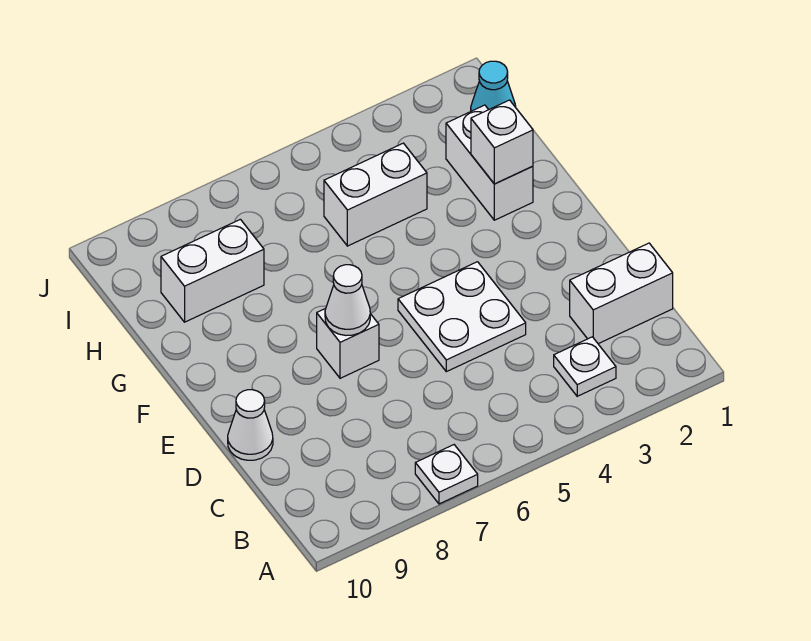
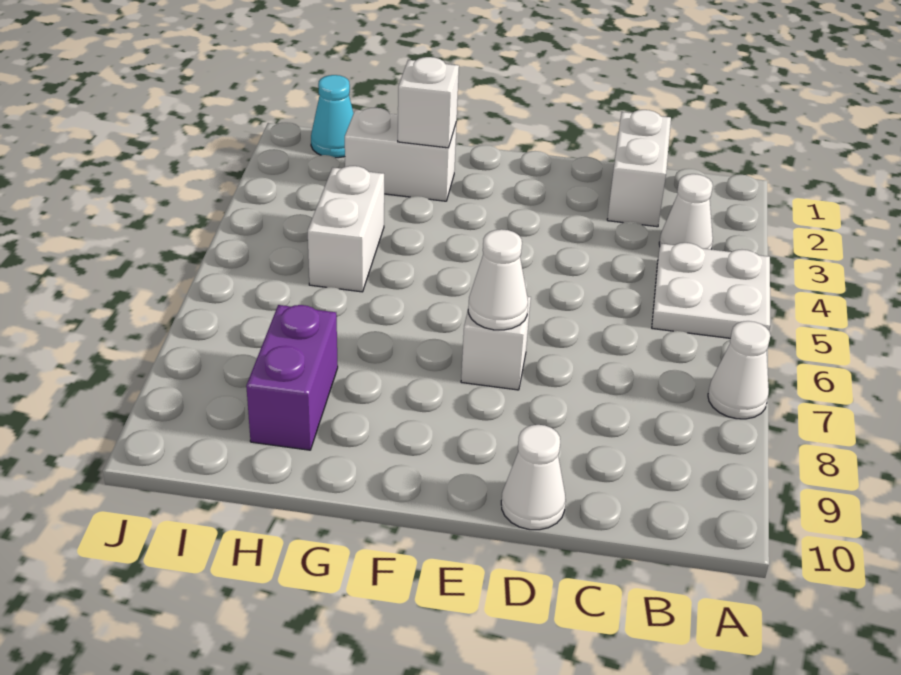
white 1x1 plate [415,445,478,504] -> white 1x1 cone [708,321,770,419]
white 1x1 plate [554,337,616,396] -> white 1x1 cone [659,174,713,249]
white 2x2 plate [398,262,526,372] -> white 2x2 plate moved to [652,243,770,338]
white 1x2 brick [161,219,264,322] -> purple 1x2 brick [246,305,338,450]

